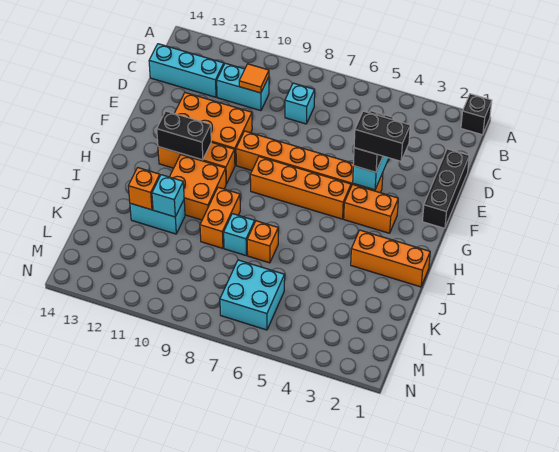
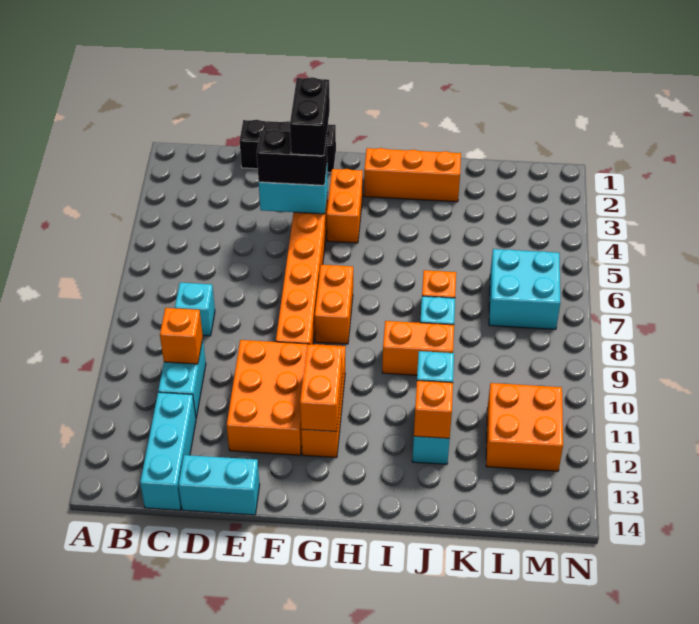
black 1x1 brick [461,94,492,135] -> none
orange 1x1 tile [239,64,269,93] -> orange 1x1 brick [160,308,203,364]
none -> cyan 1x2 brick [178,455,260,515]
orange 1x4 brick [250,157,351,219] -> orange 1x2 brick [315,265,353,344]
black 1x2 brick [157,111,211,160] -> orange 1x2 brick [300,345,343,432]
orange 2x2 brick [170,155,226,220] -> orange 2x2 brick moved to [486,383,563,471]
orange 1x3 brick [351,230,430,287] -> orange 1x3 brick turned to [364,148,461,202]

